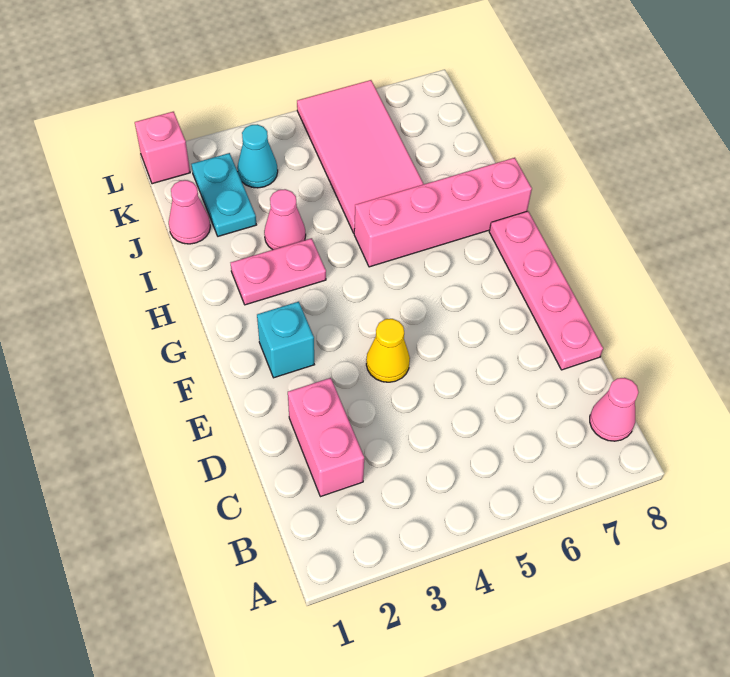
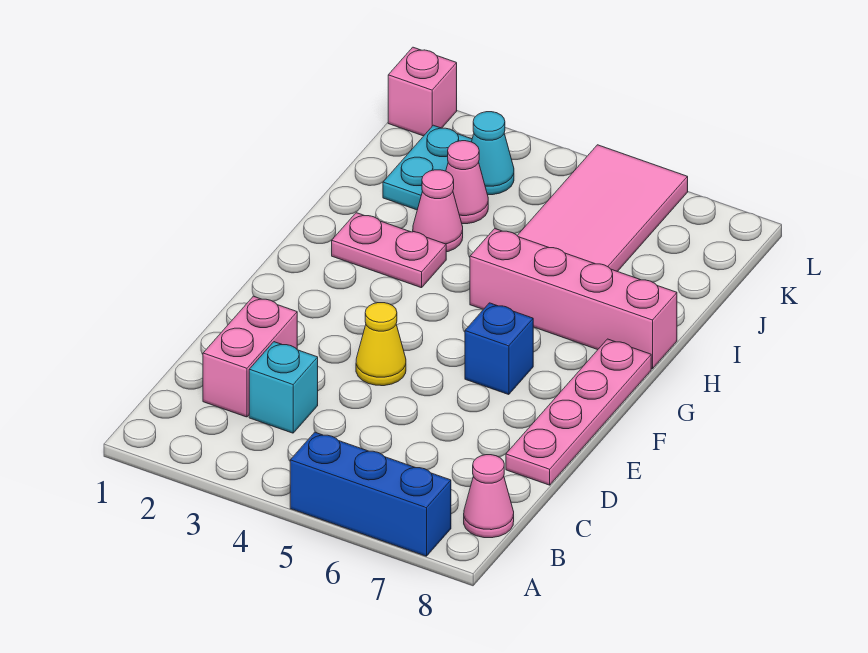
none -> blue 1x3 brick [290,432,451,556]
cyan 1x1 brick [257,302,314,378] -> cyan 1x1 brick moved to [249,342,318,433]
none -> blue 1x1 brick [465,303,533,395]
pink 1x1 cone [169,180,210,244] -> pink 1x1 cone moved to [446,141,488,224]

